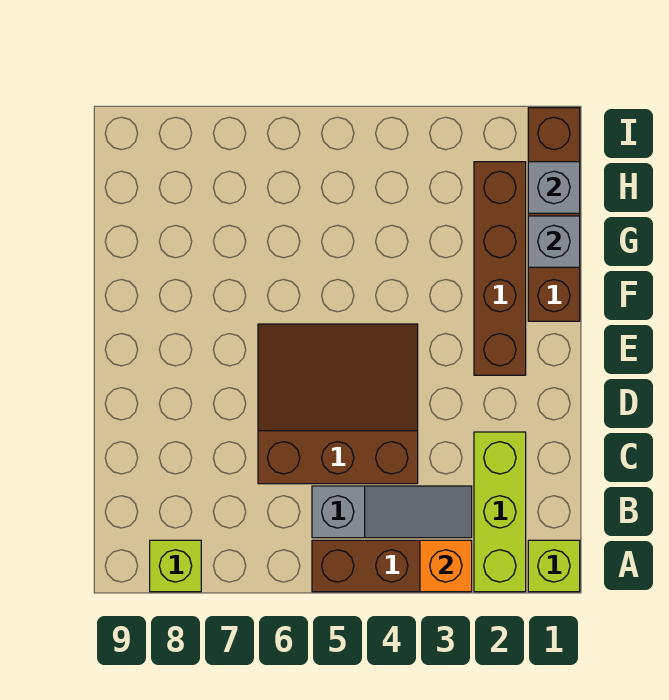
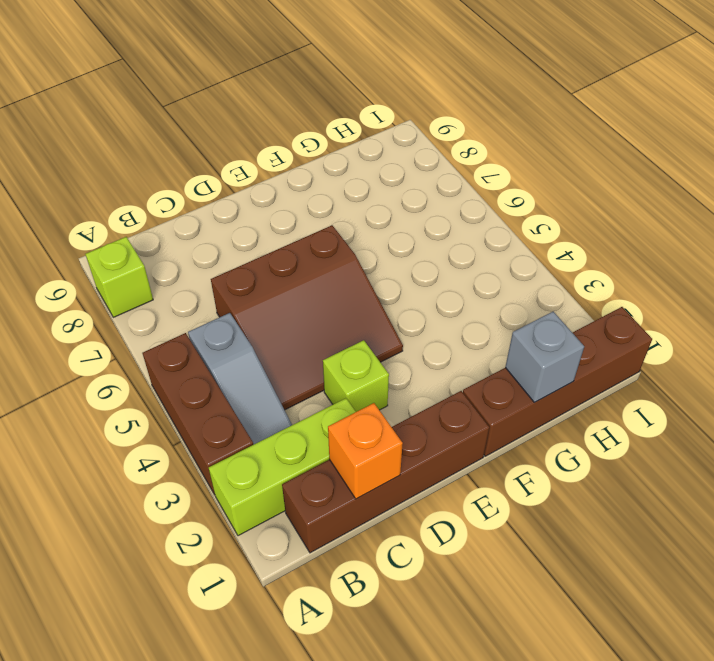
lime 1x1 brick [528,540,580,592] -> lime 1x1 brick moved to [323,340,389,412]
orange 1x1 brick [420,540,472,592] -> orange 1x1 brick moved to [328,403,403,499]
brown 3x3 slope [258,324,418,484] -> brown 3x3 slope turned to [211,225,403,410]
brown 1x4 brick [474,162,526,375] -> brown 1x4 brick moved to [282,391,489,553]
grey 1x1 brick [528,162,580,213] -> none

